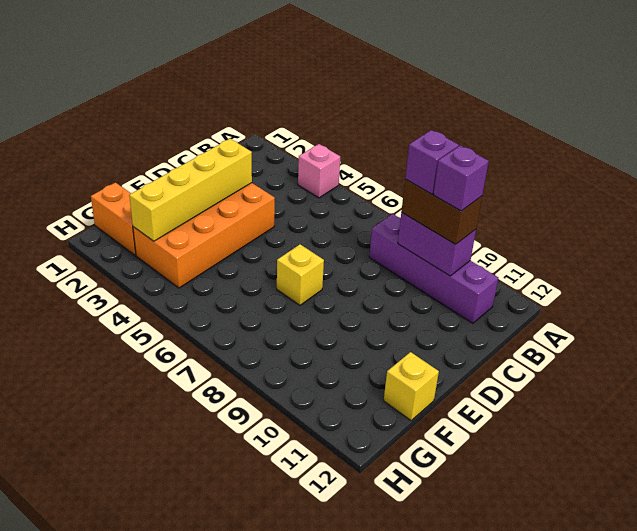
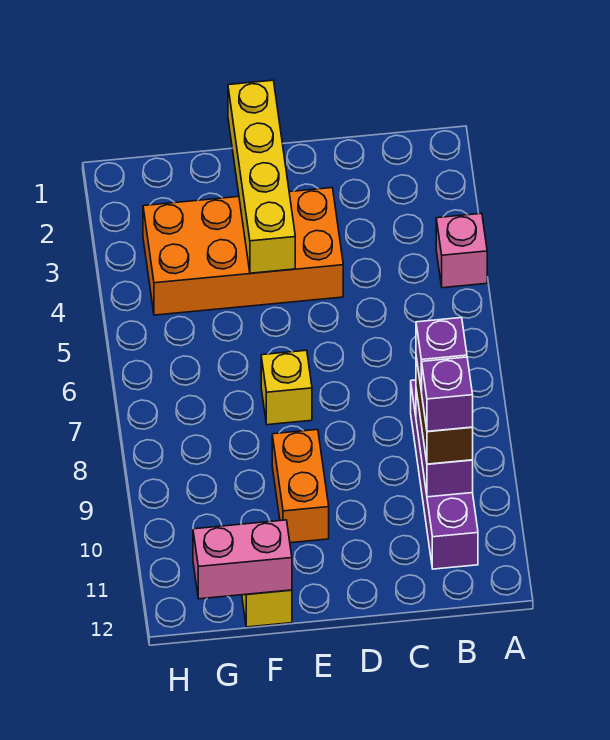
yellow 1x4 brick [129,139,252,241] -> yellow 1x4 brick turned to [228,80,295,273]
none -> pink 1x2 brick [193,520,292,599]
orange 1x2 brick [91,183,136,255] -> orange 1x2 brick moved to [272,429,329,543]

